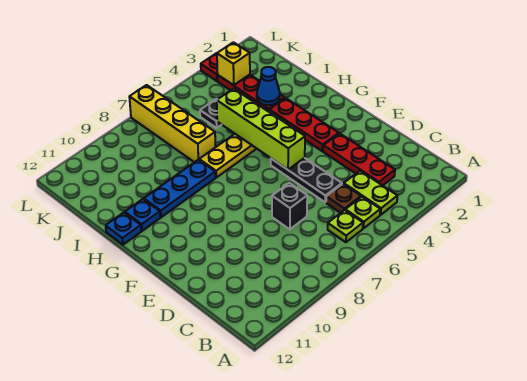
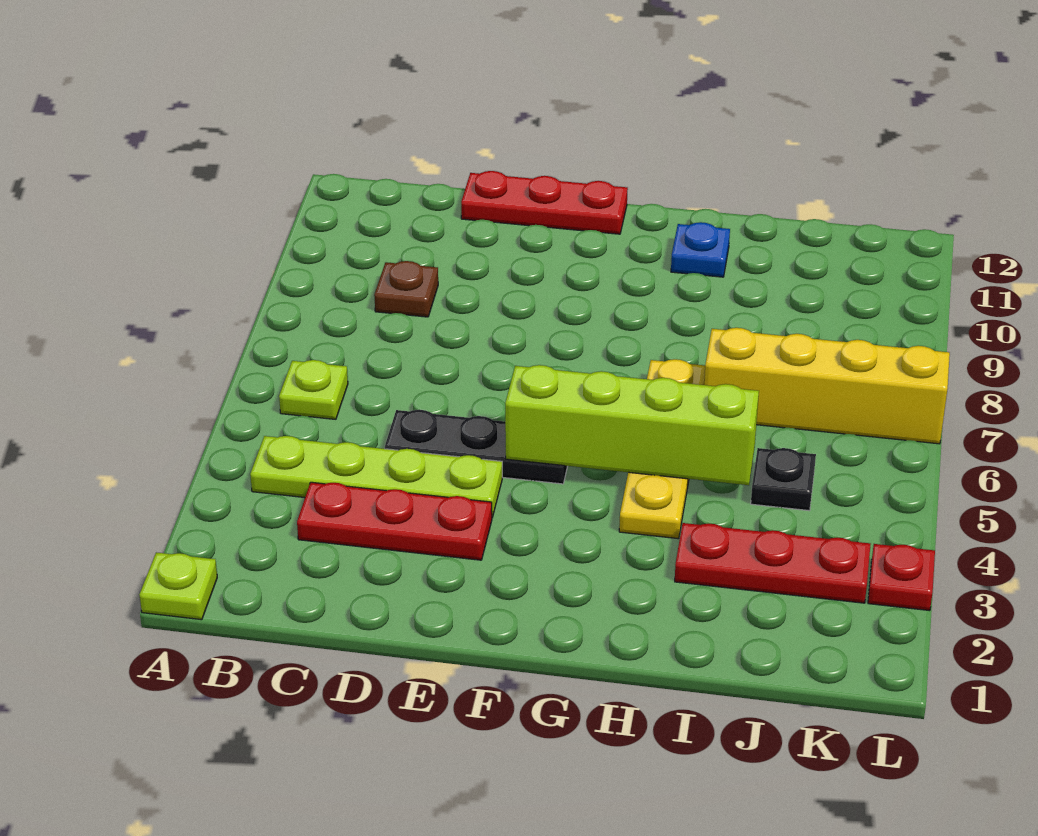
lime 1x2 plate [344,171,397,215] -> lime 1x4 plate [250,436,502,518]
lime 1x1 plate [345,197,380,228] -> lime 1x1 plate moved to [139,552,217,620]
brown 1x1 plate [326,184,361,213] -> brown 1x1 plate moved to [374,261,438,317]
black 1x1 brick [272,183,307,229] -> none
red 1x3 plate [270,98,339,151] -> red 1x3 plate moved to [461,171,628,234]
blue 1x3 plate [144,160,215,217] -> none
blue 1x1 plate [106,213,141,245] -> none
blue 1x1 cone [257,67,280,105] -> none
yellow 1x1 brick [217,42,250,85] -> none

